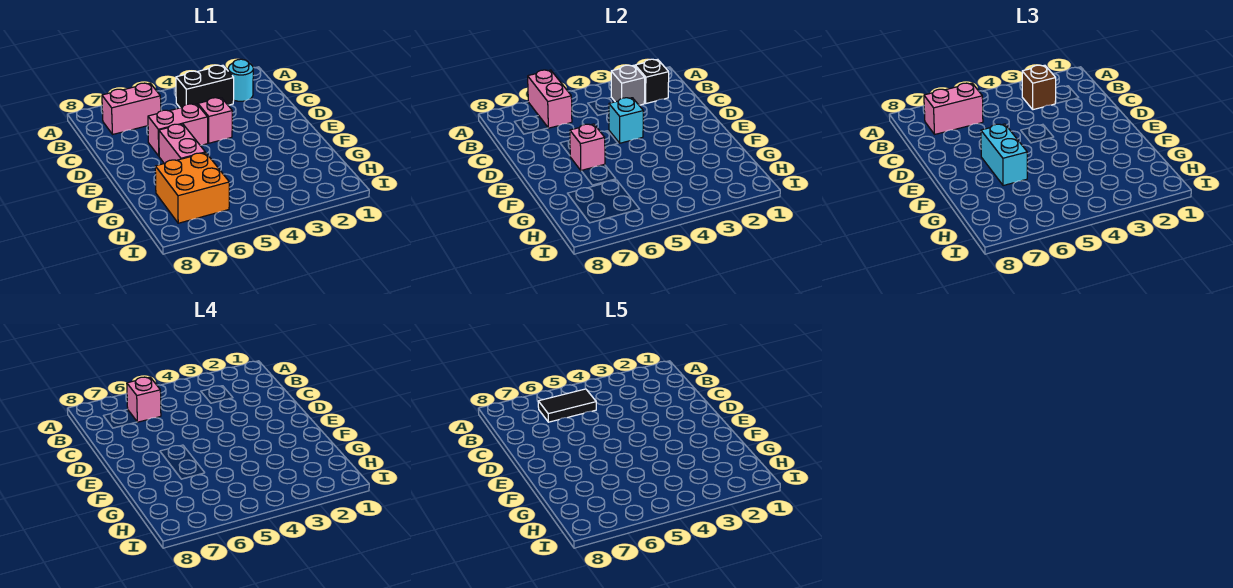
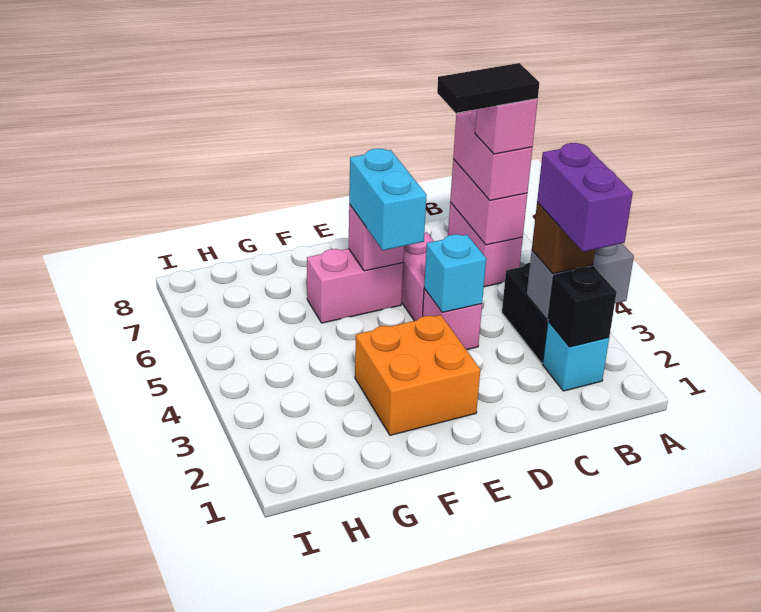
pink 1x2 brick [528,70,572,128] -> pink 1x2 brick turned to [450,159,527,245]
cyan 1x1 round brick [228,59,253,101] -> cyan 1x1 brick [543,322,609,391]
none -> purple 1x2 brick [537,143,633,252]
grey 1x1 brick [611,65,645,105] -> grey 1x2 brick [527,243,634,320]
black 1x2 tile [538,389,596,422] -> black 1x2 tile turned to [437,63,539,113]
cyan 1x2 brick [981,124,1027,186] -> cyan 1x2 brick turned to [349,149,427,250]
orange 2x2 brick [155,153,229,223] -> orange 2x2 brick moved to [355,315,480,435]

